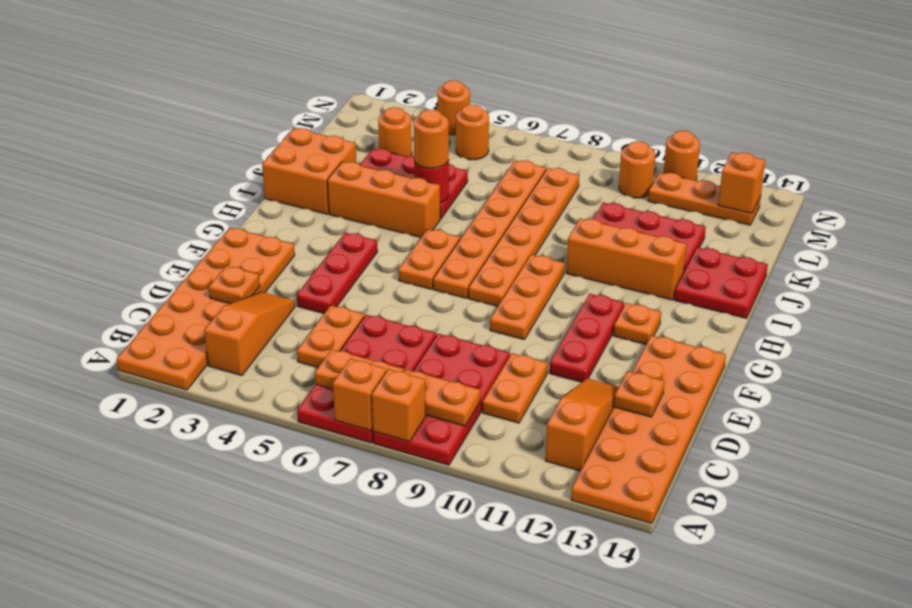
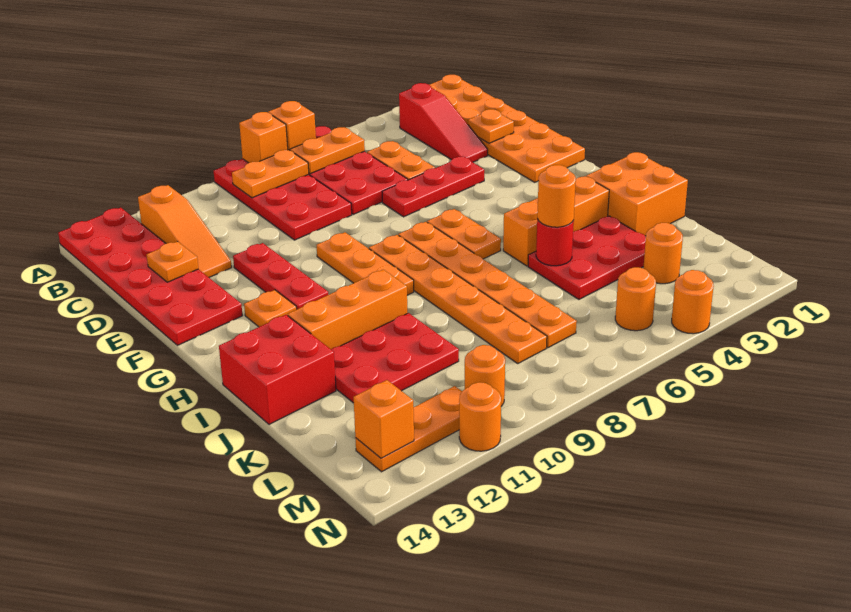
orange 2x6 plate [571,335,726,524] -> red 2x6 plate [58,208,243,345]
orange 1x3 slope [204,292,295,376] -> red 1x3 slope [399,83,488,162]
orange 1x2 plate [483,353,548,423] -> none
red 1x3 plate [297,233,378,313] -> red 1x3 plate turned to [382,156,484,217]
red 2x2 plate [674,247,768,318] -> red 2x2 brick [219,315,336,425]

